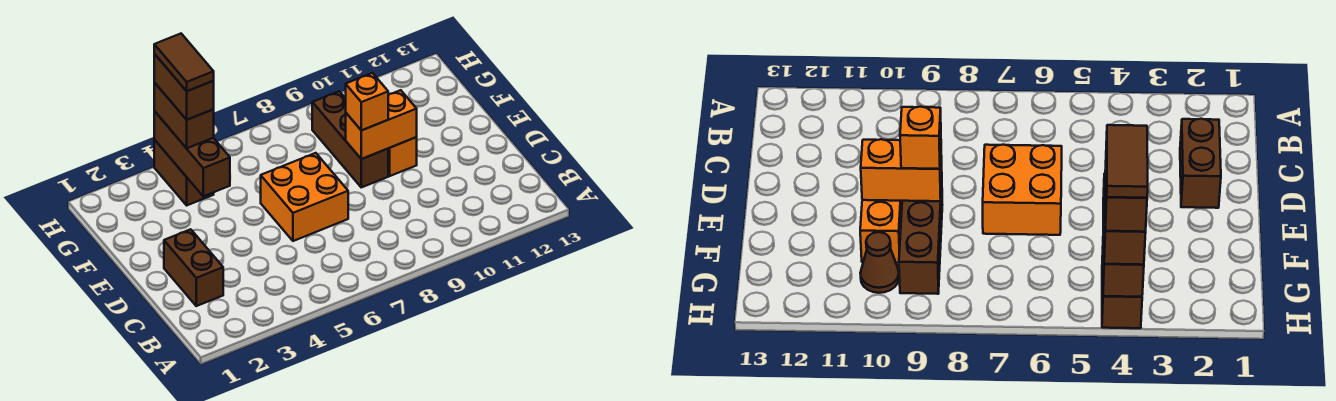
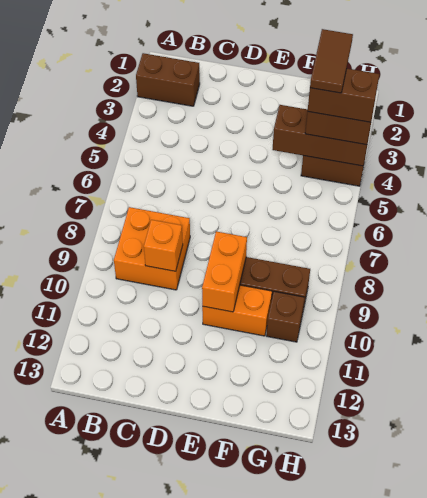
brown 1x2 brick [164,229,223,306] -> brown 1x2 brick moved to [136,53,200,106]
orange 2x2 brick [261,153,348,241] -> orange 2x2 brick moved to [114,207,190,290]
orange 1x1 brick [346,73,388,130] -> orange 1x1 brick moved to [144,220,183,271]
brown 1x2 tile [154,34,214,91] -> brown 1x2 tile turned to [310,29,353,93]
brown 1x1 cone [860,232,899,293] -> brown 1x1 brick [266,291,305,342]

